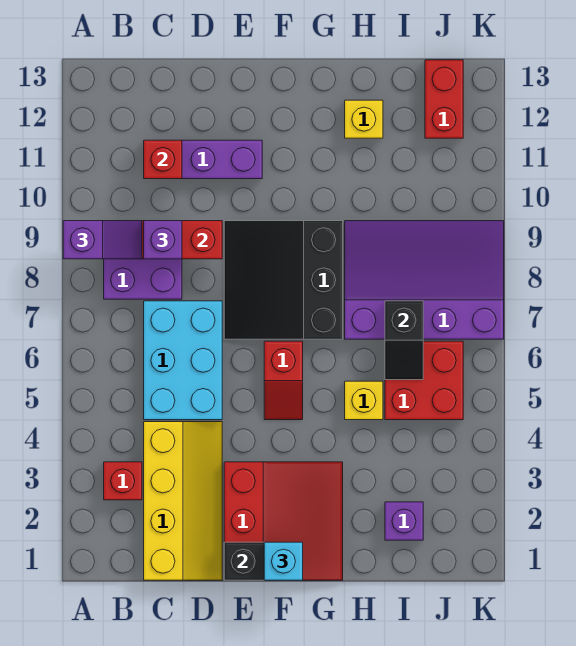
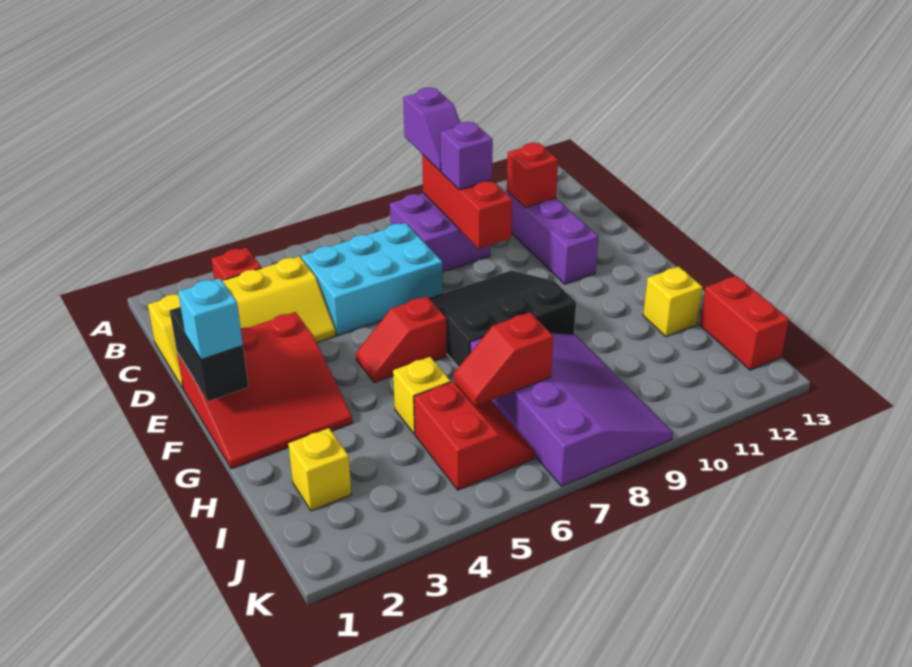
purple 1x1 brick [385,502,423,540] -> yellow 1x1 brick [288,428,352,511]
red 2x2 brick [385,341,463,420] -> red 2x2 slope [414,382,535,490]
black 1x2 slope [385,301,423,380] -> red 1x2 slope [454,312,553,406]
red 1x2 brick [425,60,463,138] -> red 1x2 brick turned to [700,276,789,370]

